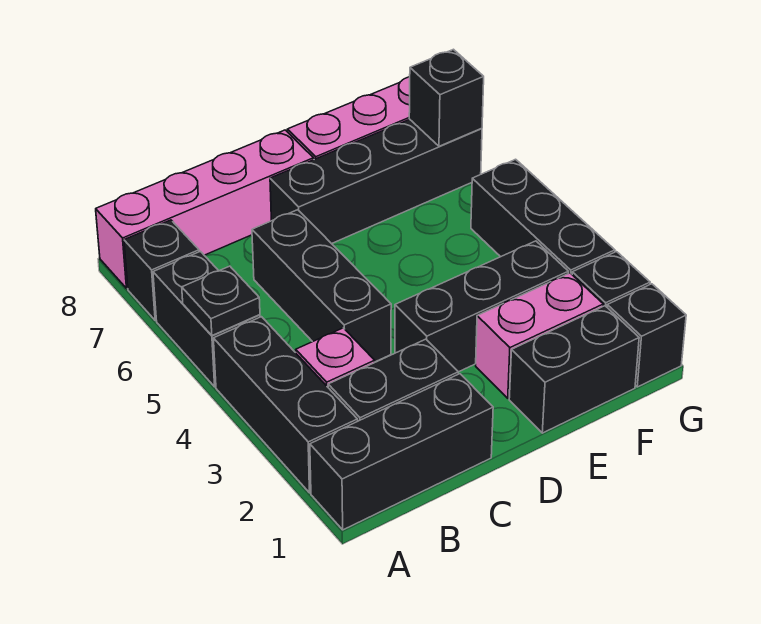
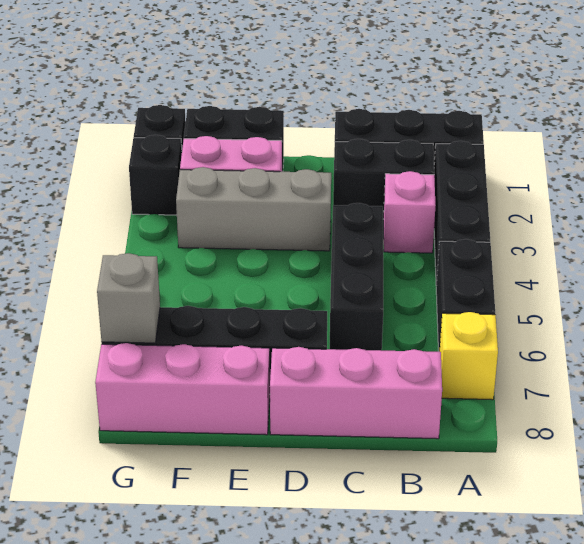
black 1x1 plate [182,266,260,336] -> none
black 1x1 brick [124,220,199,320] -> yellow 1x1 brick [440,312,498,400]
pink 1x4 brick [96,130,314,288] -> pink 1x3 brick [270,347,442,439]
black 1x3 brick [395,241,568,372] -> grey 1x3 brick [176,167,331,251]
black 1x3 brick [471,159,615,274] -> none
black 1x1 brick [409,49,484,146] -> grey 1x1 brick [97,253,160,343]

